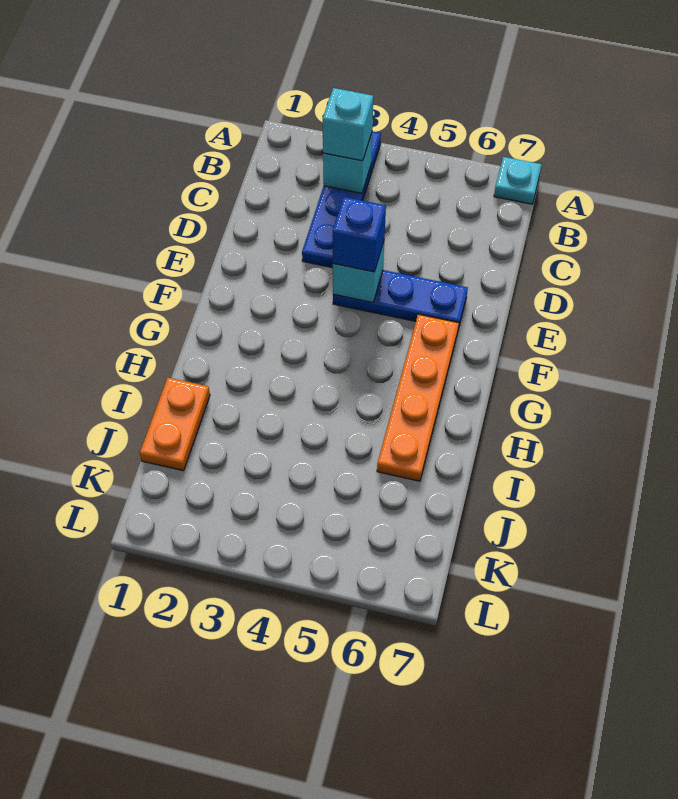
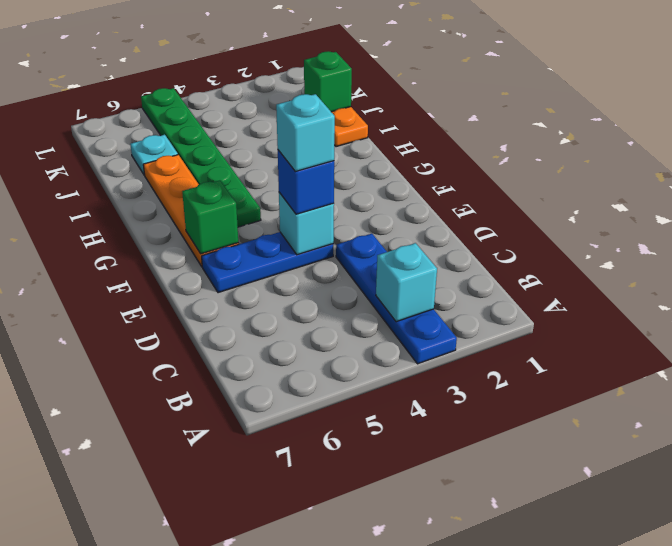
cyan 1x1 plate [494,157,542,204] -> cyan 1x1 plate moved to [130,135,178,175]
cyan 1x1 brick [323,88,373,161] -> cyan 1x1 brick moved to [276,94,335,172]
none -> green 1x1 brick [182,180,238,254]
none -> green 1x6 plate [141,88,261,227]
none -> green 1x1 brick [304,51,352,112]

